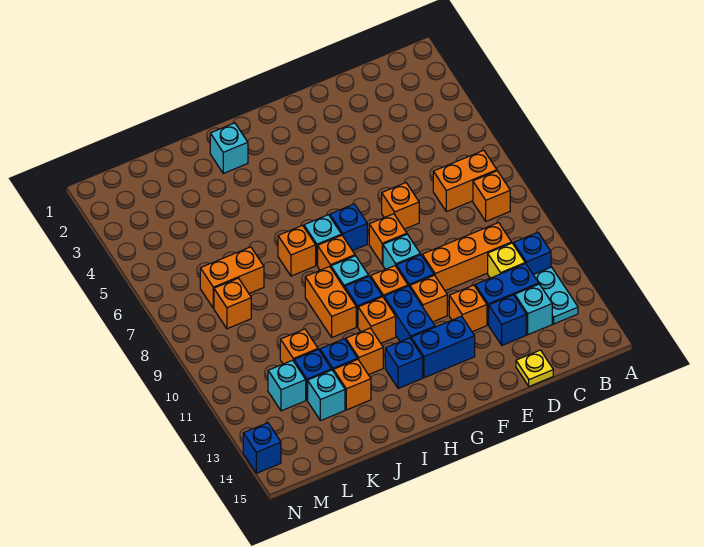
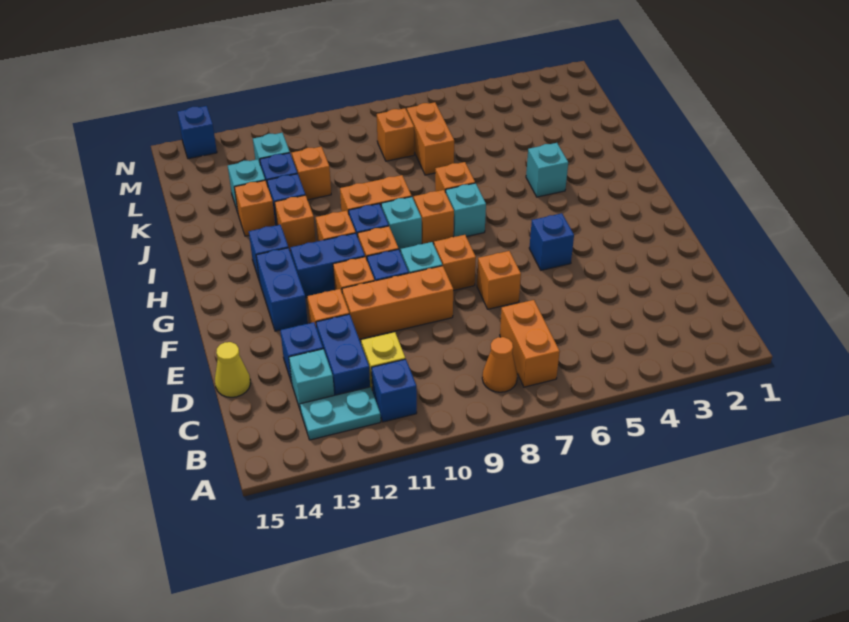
orange 1x1 brick [473,171,510,221] -> orange 1x1 cone [482,337,517,392]
orange 1x3 brick [422,223,512,291] -> orange 1x3 brick turned to [342,266,453,339]
yellow 1x1 plate [516,350,553,386] -> yellow 1x1 cone [215,342,251,397]
blue 1x1 brick [330,204,367,251] -> blue 1x1 brick moved to [529,213,574,270]
cyan 1x1 brick [210,123,248,173] -> cyan 1x1 brick moved to [526,143,568,197]

